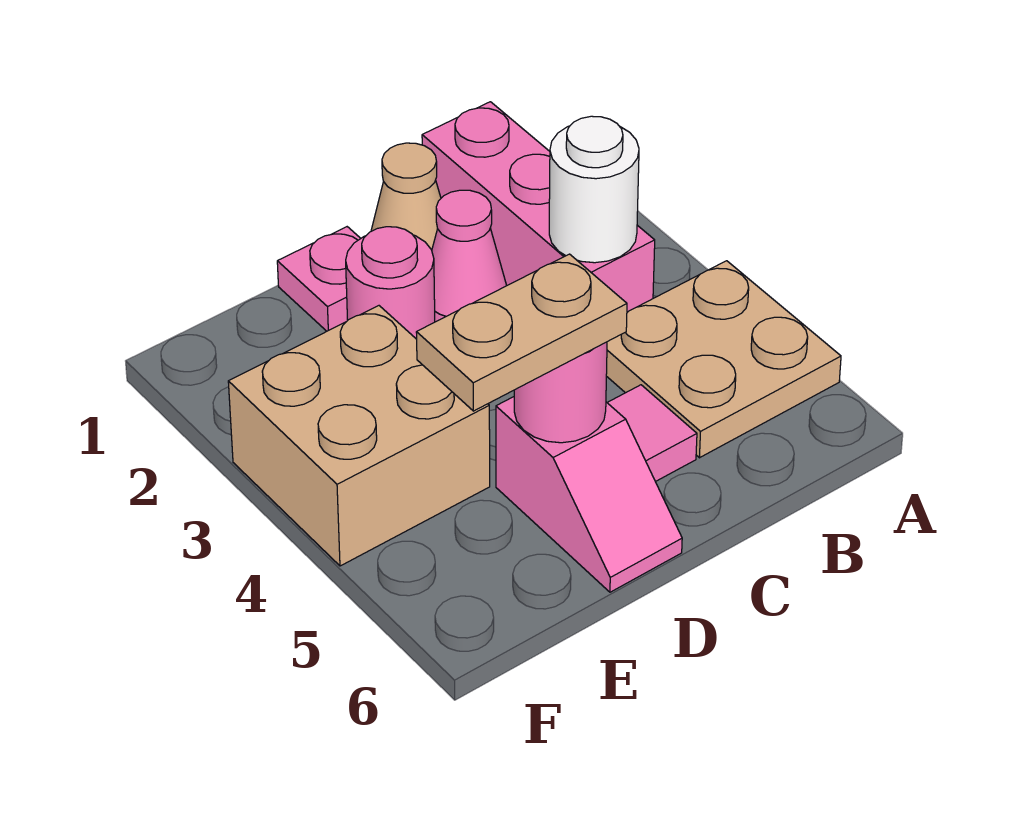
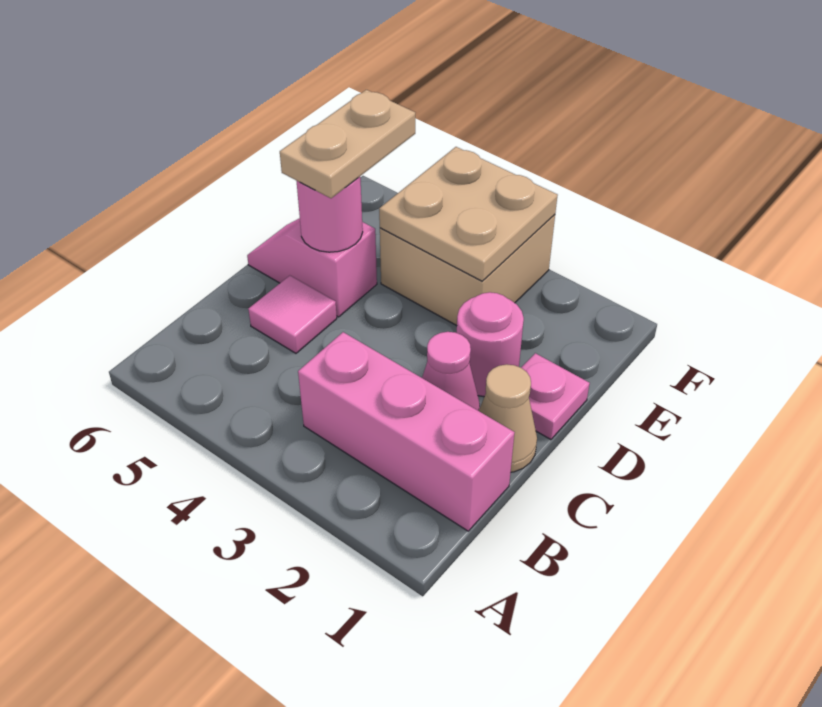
tan 2x2 plate [606,261,841,458] -> tan 2x2 plate moved to [379,147,558,281]
white 1x1 round brick [549,116,639,263] -> none

